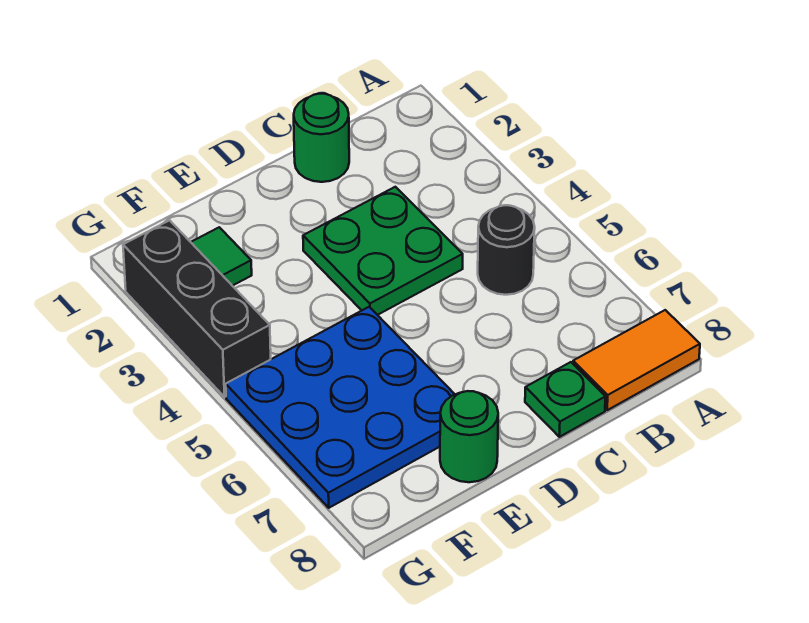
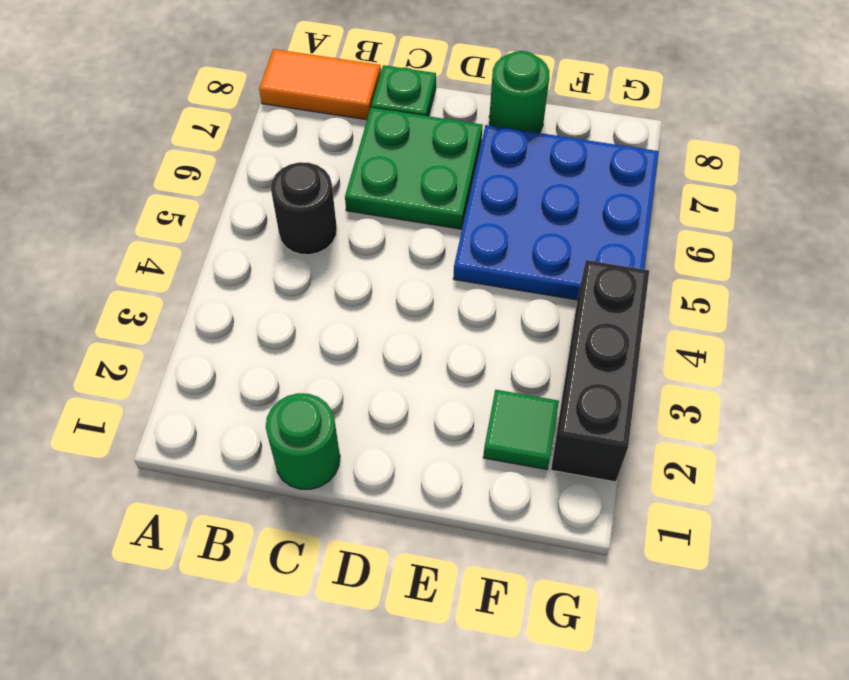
green 2x2 plate [303,187,463,315] -> green 2x2 plate moved to [345,108,483,229]

